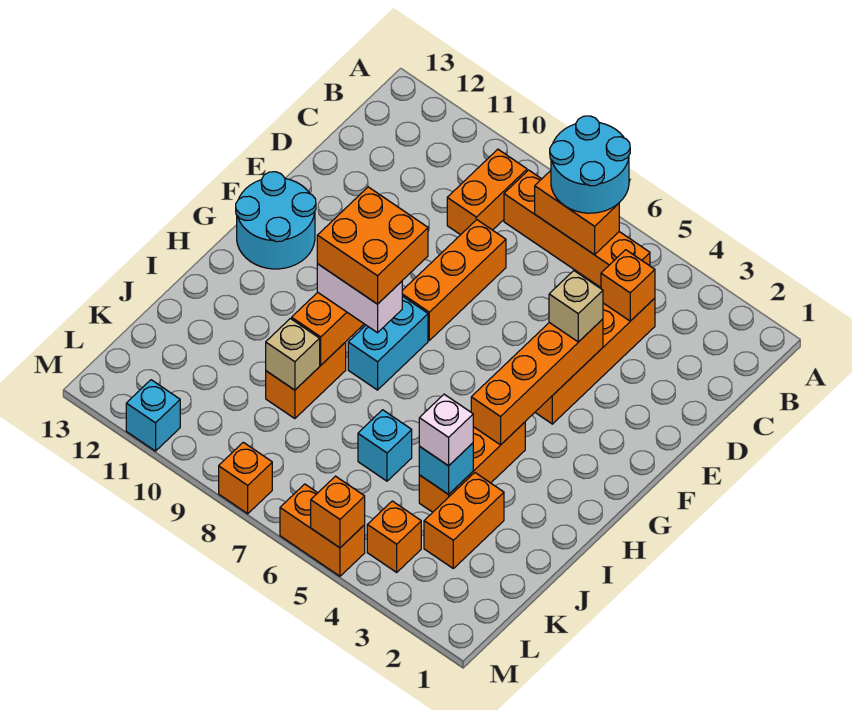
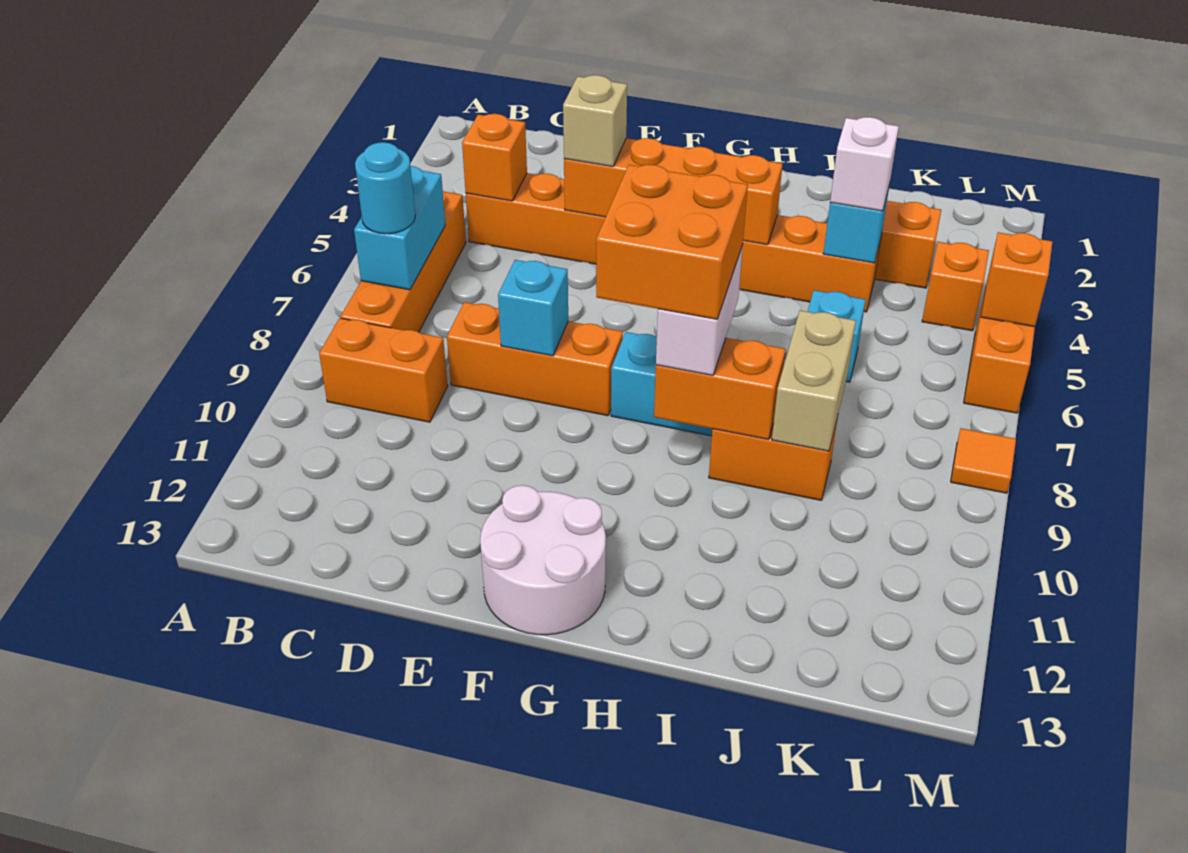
cyan 2x2 round brick [550,116,630,213] -> cyan 1x1 round brick [355,142,415,234]
orange 1x2 brick [535,171,619,255] -> cyan 1x2 brick [354,166,445,290]
cyan 2x2 round brick [236,172,316,269] -> white 2x2 round brick [480,485,606,635]
tan 1x1 brick [266,319,320,390] -> tan 1x2 brick [772,311,856,451]
orange 1x1 brick [219,442,272,514] -> orange 1x1 tile [951,428,1016,493]
cyan 1x1 brick [126,380,180,451] -> cyan 1x1 brick moved to [498,260,568,356]

